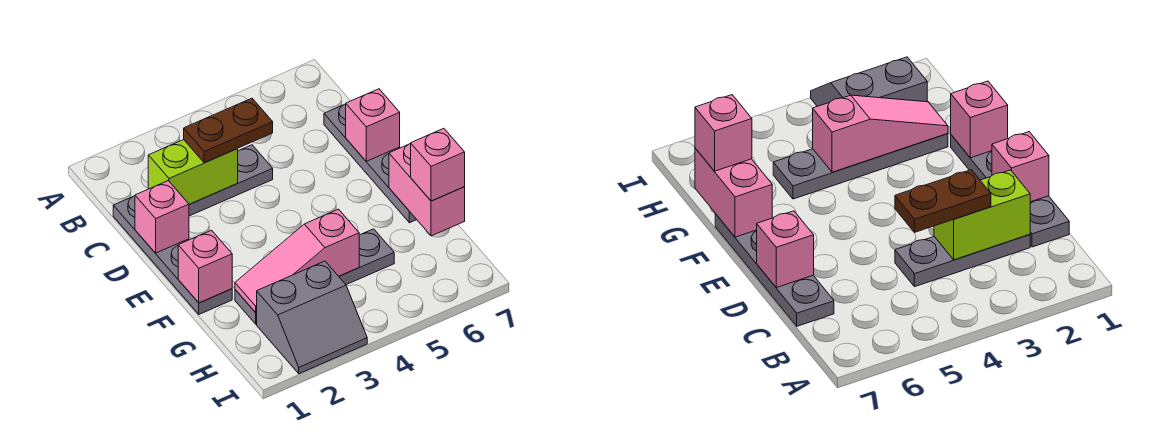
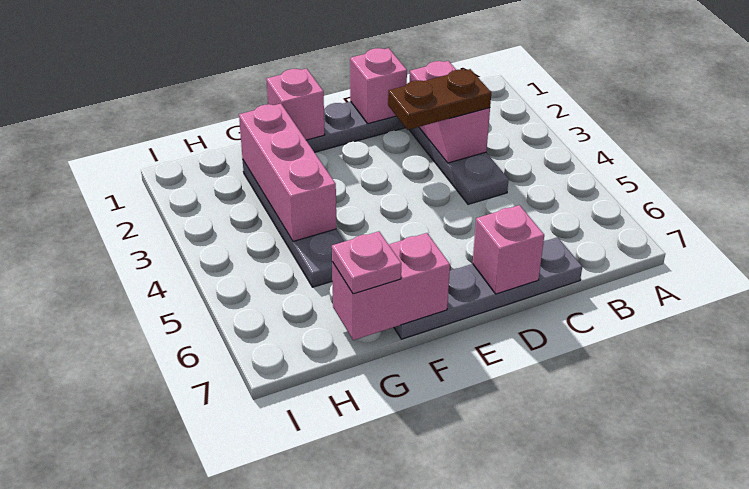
lime 1x2 brick [148,140,238,204] -> pink 1x2 brick [410,61,490,163]
brown 1x2 plate [184,98,273,163] -> brown 1x2 plate turned to [388,69,491,130]
pink 1x3 slope [235,209,359,313] -> pink 1x3 brick [239,104,336,241]
pink 1x1 brick [411,128,465,201] -> pink 1x1 plate [332,231,401,294]
grey 2x2 slope [257,261,367,374] -> none

